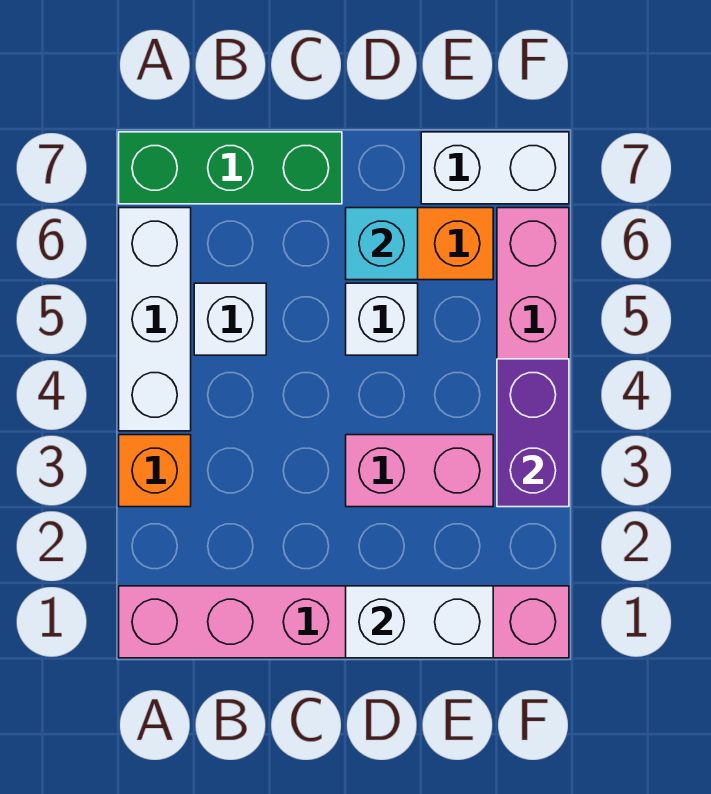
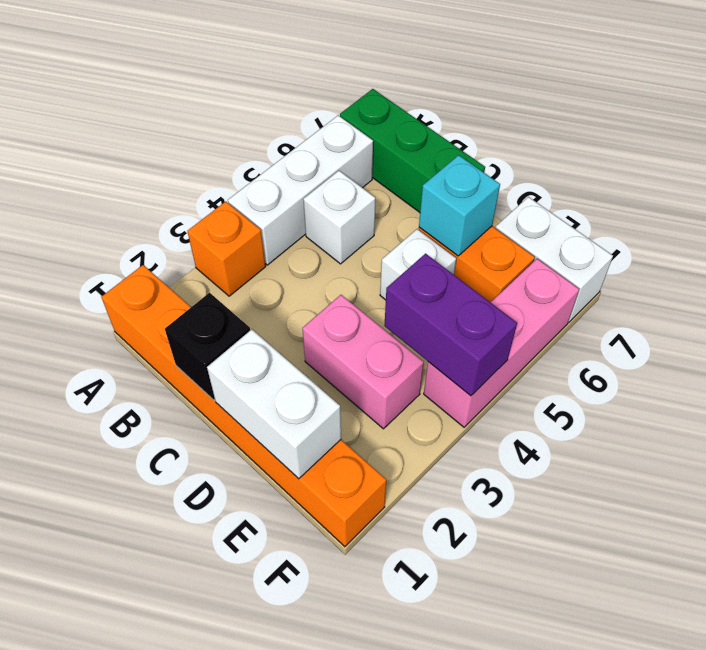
pink 1x6 brick [119,586,569,658] -> orange 1x6 brick [101,265,386,547]
none -> black 1x1 brick [165,293,250,400]
purple 1x2 brick [497,359,569,507] -> purple 1x2 brick turned to [385,254,517,396]

